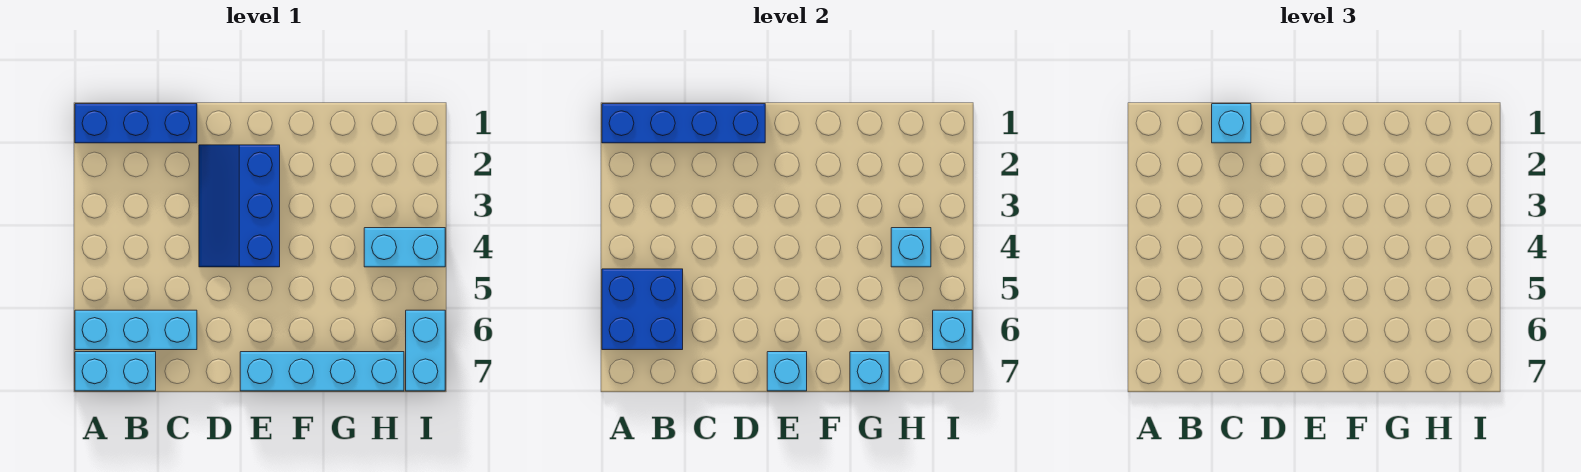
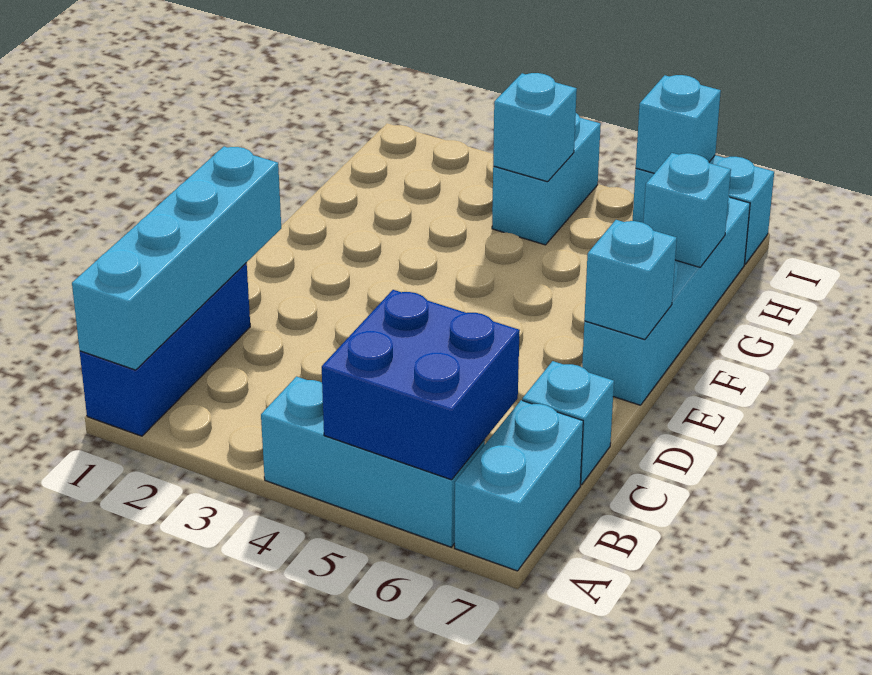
blue 1x4 brick [602,104,765,143] -> cyan 1x4 brick [72,146,281,370]
cyan 1x3 brick [75,310,197,350] -> cyan 1x3 brick turned to [261,377,485,547]
cyan 1x1 brick [1212,104,1251,143] -> cyan 1x1 brick moved to [522,361,614,485]
blue 2x3 slope [199,145,280,267] -> none

